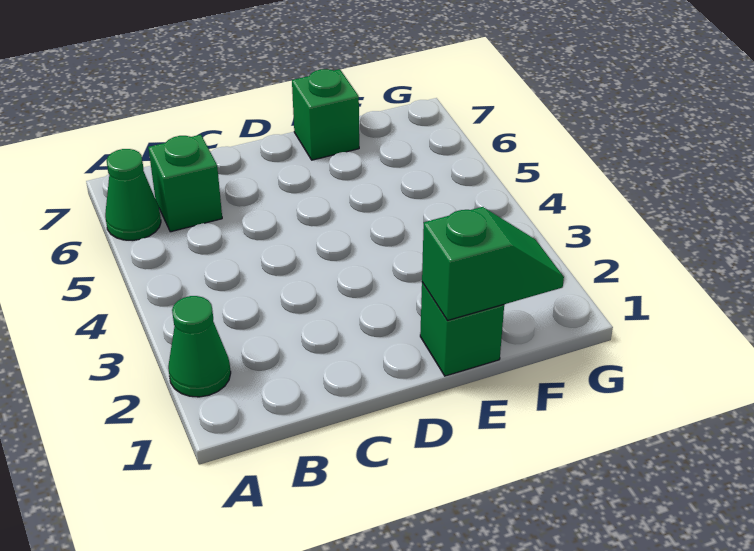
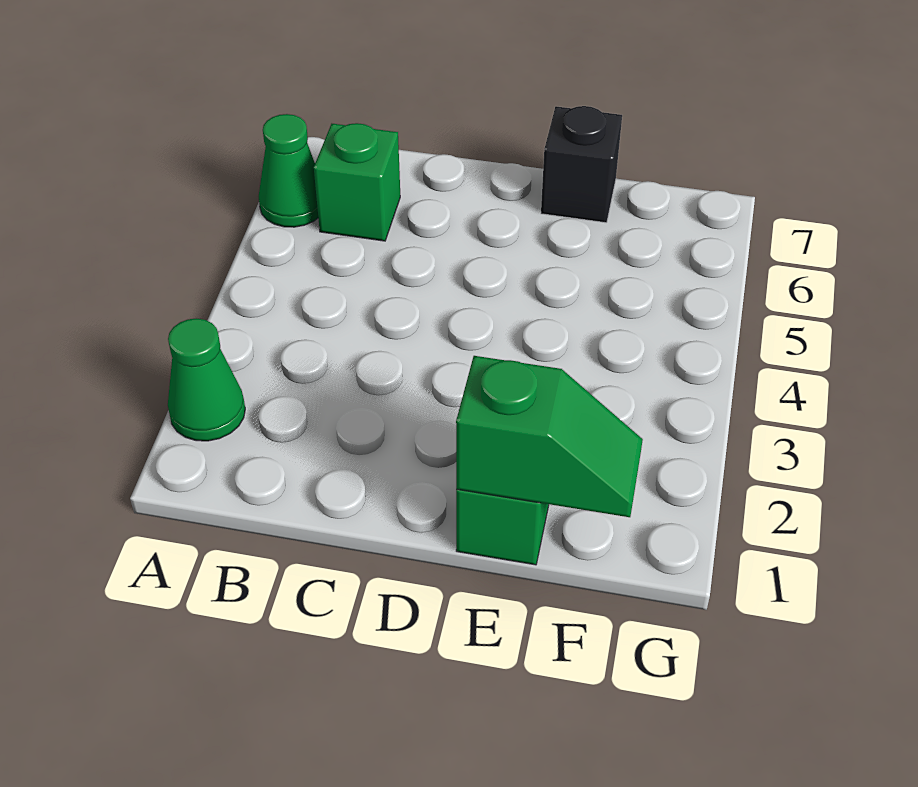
green 1x1 brick [292,69,359,160] -> black 1x1 brick [541,106,622,223]

